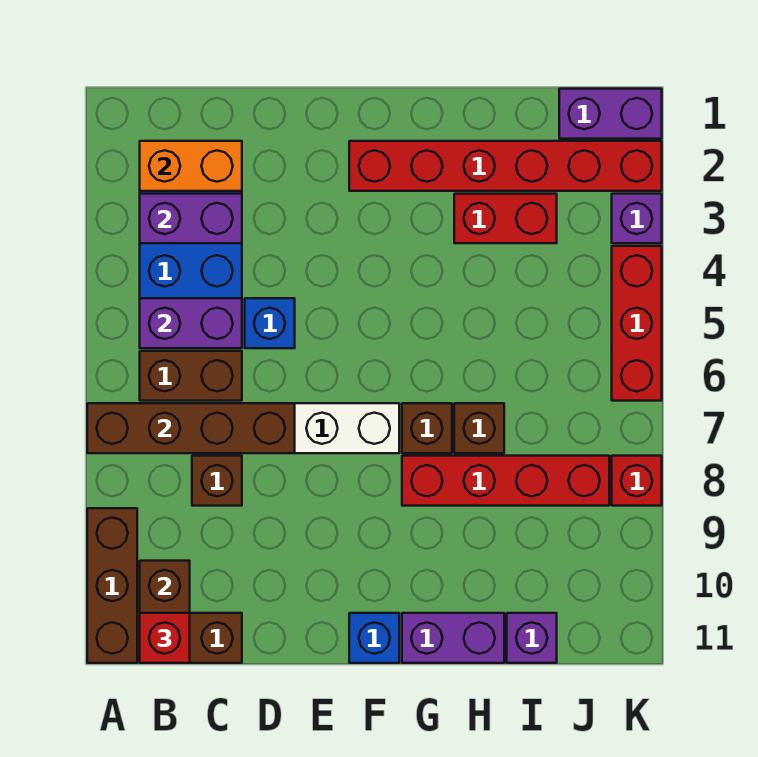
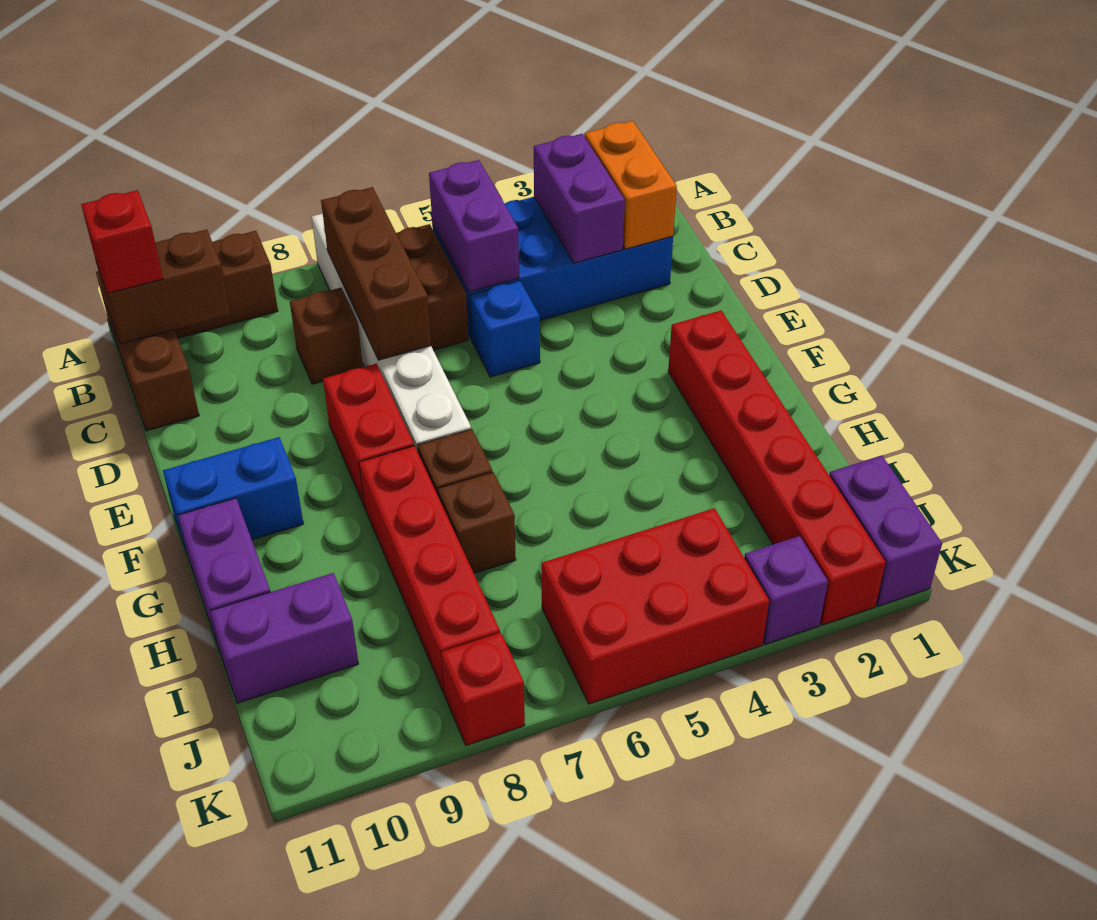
brown 1x4 brick [87,403,295,453] -> brown 1x3 brick [321,187,431,360]
blue 1x1 brick [349,613,399,663] -> blue 1x2 brick [163,437,303,556]
red 1x2 brick [454,194,557,243] -> red 1x2 brick moved to [323,364,414,505]
purple 1x1 brick [507,613,557,663] -> purple 1x2 brick [210,573,359,703]
red 1x3 brick [612,246,662,401] -> red 2x3 brick [542,508,769,704]

